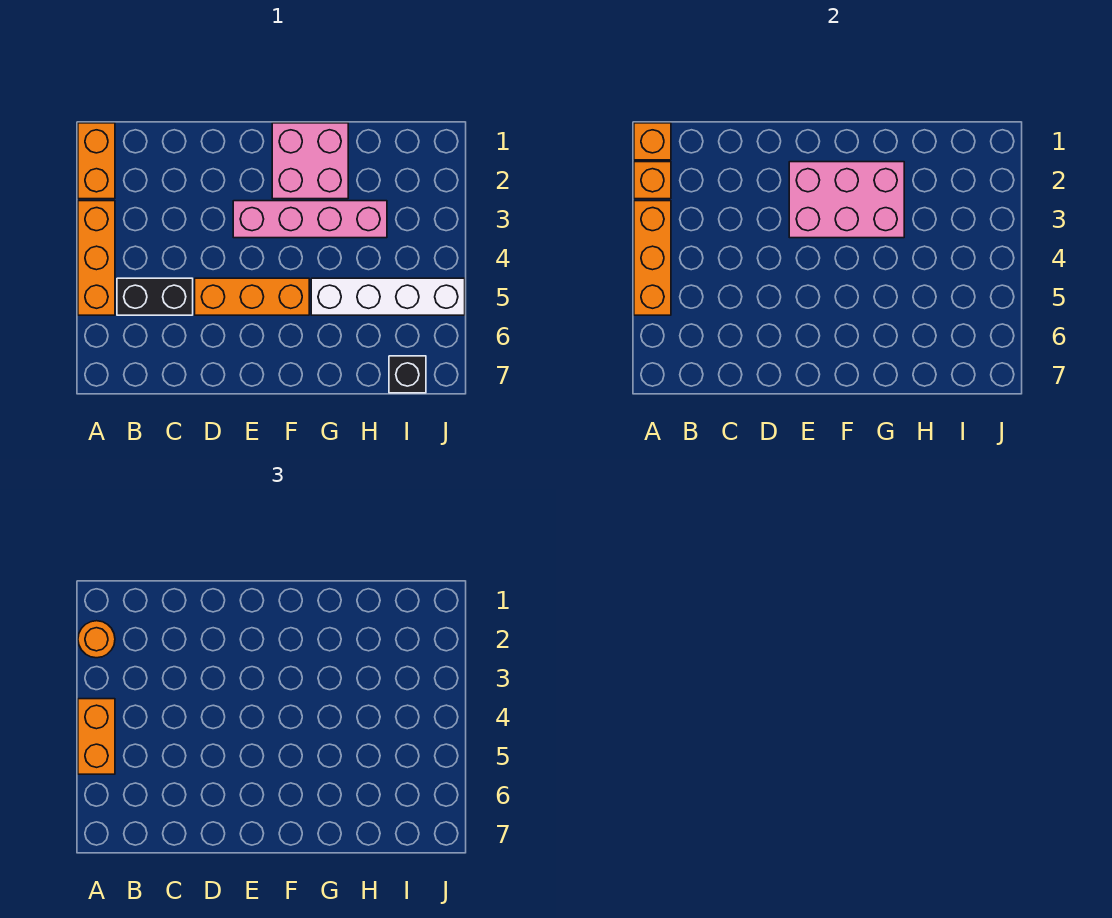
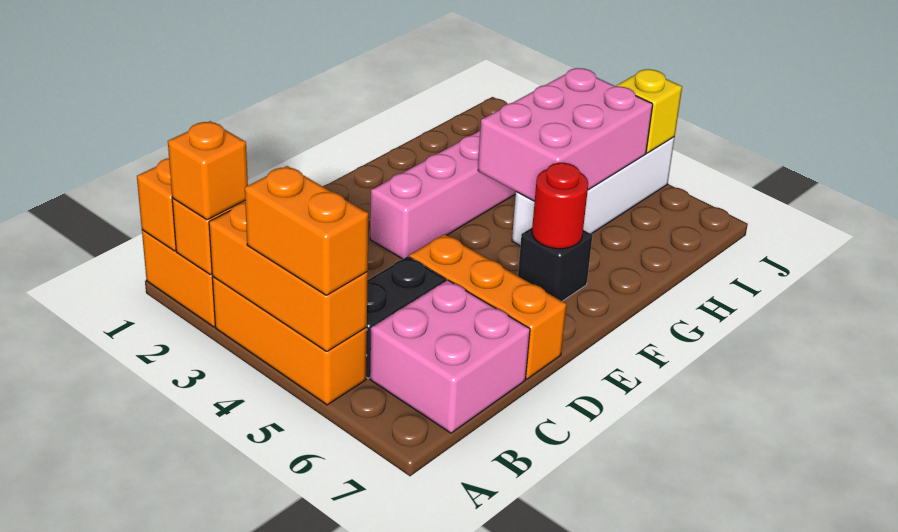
orange 1x1 round brick [78,621,115,658] -> orange 1x1 brick [168,121,248,220]
orange 1x3 brick [195,278,309,315] -> orange 1x3 brick turned to [409,234,567,379]
pink 2x3 brick [789,162,904,238] -> pink 2x3 brick moved to [478,68,653,201]
pink 2x2 brick [272,123,348,199] -> pink 2x2 brick moved to [370,280,530,433]
none -> red 1x1 round brick [532,163,588,249]
black 1x1 brick [389,356,426,393] -> black 1x1 brick moved to [518,228,593,301]
none -> yellow 1x1 brick [616,69,682,153]

